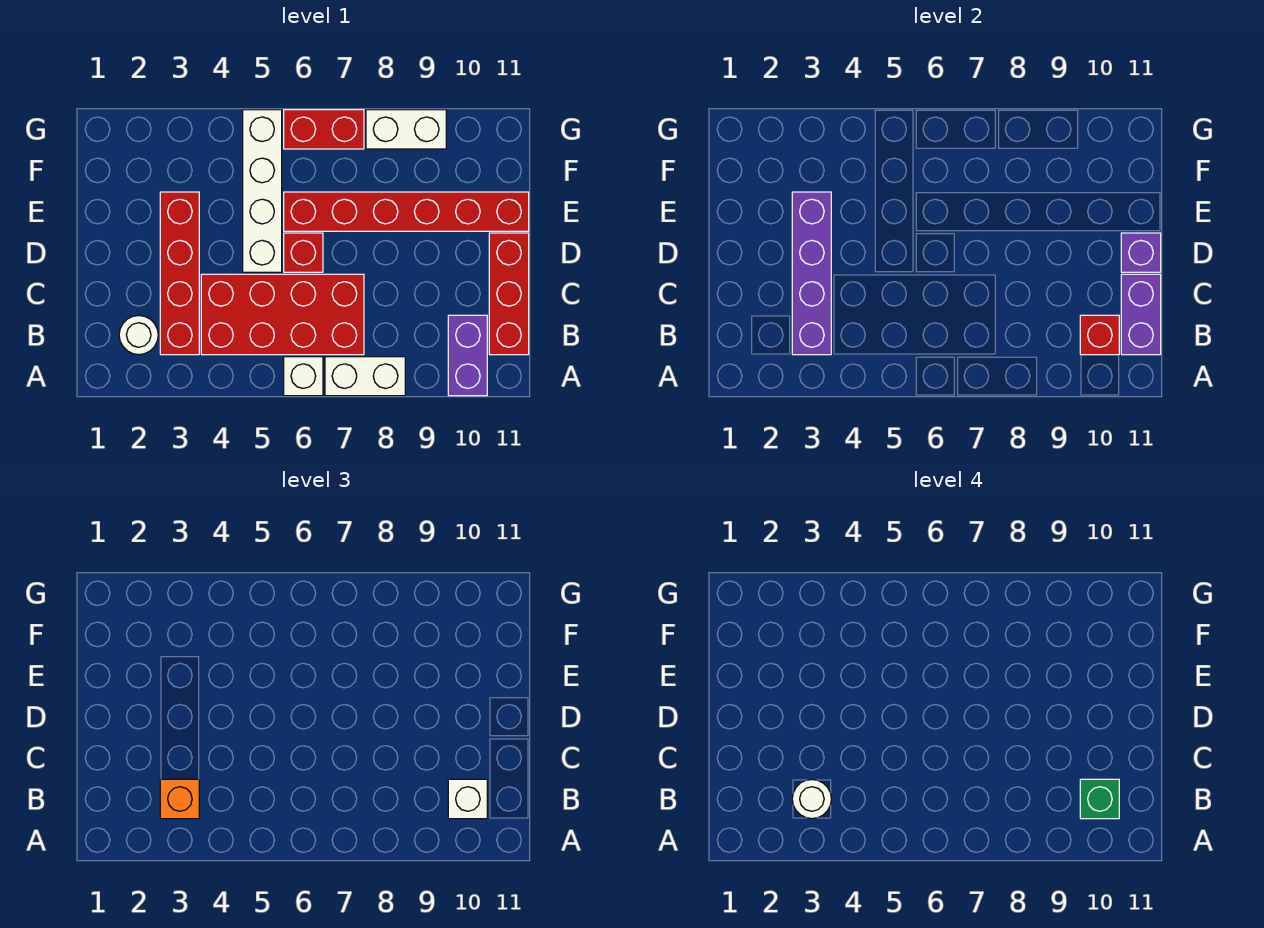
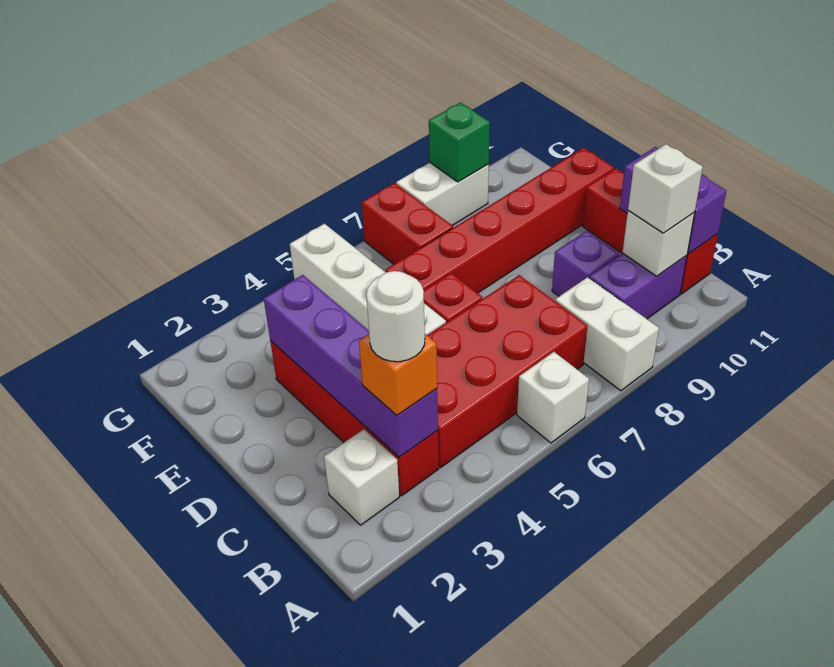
white 1x2 brick [325,357,405,396] -> white 1x2 brick turned to [555,277,659,391]
purple 1x2 brick [448,315,487,396] -> purple 1x2 brick turned to [589,253,687,319]
white 1x1 round brick [119,315,158,355] -> white 1x1 brick [324,429,399,525]
red 1x1 brick [1080,315,1119,355] -> white 1x1 brick [622,211,694,276]
green 1x1 brick [1080,779,1119,819] -> green 1x1 brick moved to [429,103,490,182]
purple 1x1 brick [1121,233,1161,272] -> purple 1x1 brick moved to [552,231,619,296]
red 1x2 brick [284,110,364,149] -> red 1x2 brick turned to [362,183,453,264]

